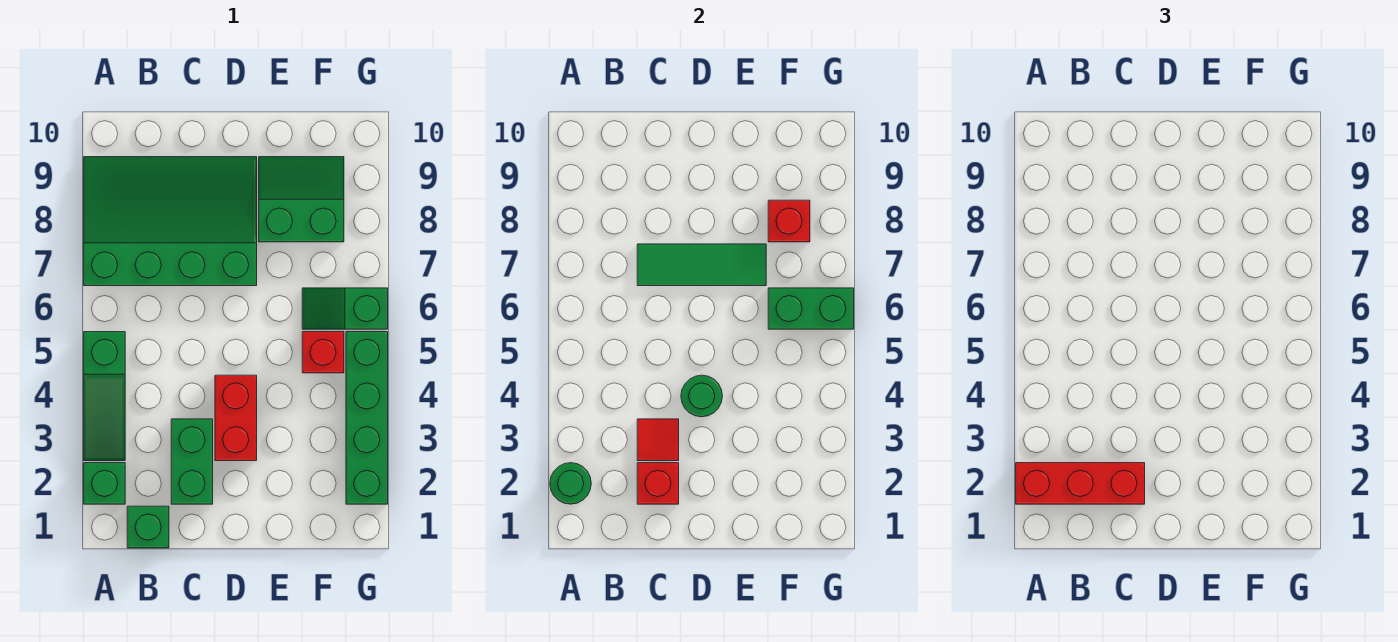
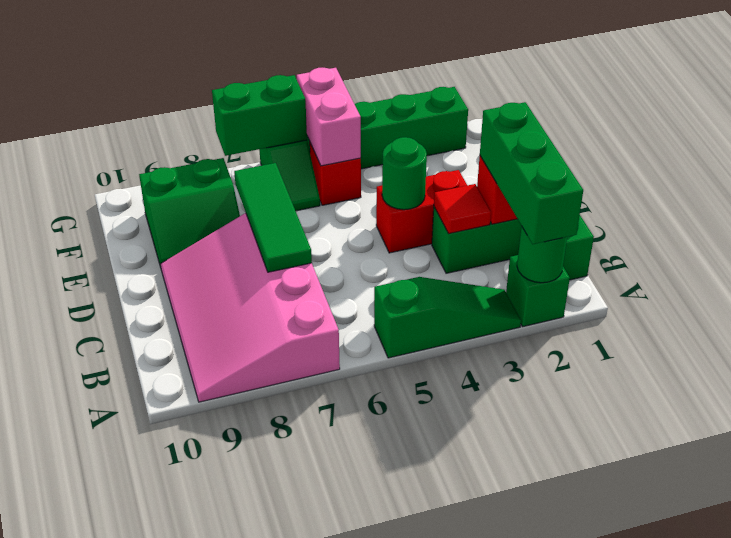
red 1x3 brick [1016,463,1145,504] -> green 1x3 brick [480,102,583,244]
green 3x4 slope [84,157,257,286] -> pink 3x4 slope [160,213,340,402]
green 2x2 slope [259,157,344,242] -> green 2x2 slope turned to [139,158,240,267]
none -> pink 1x2 brick [297,68,361,166]
green 1x2 brick [768,288,854,329] -> green 1x2 brick turned to [212,75,307,156]
red 1x1 brick [768,200,810,242] -> none

